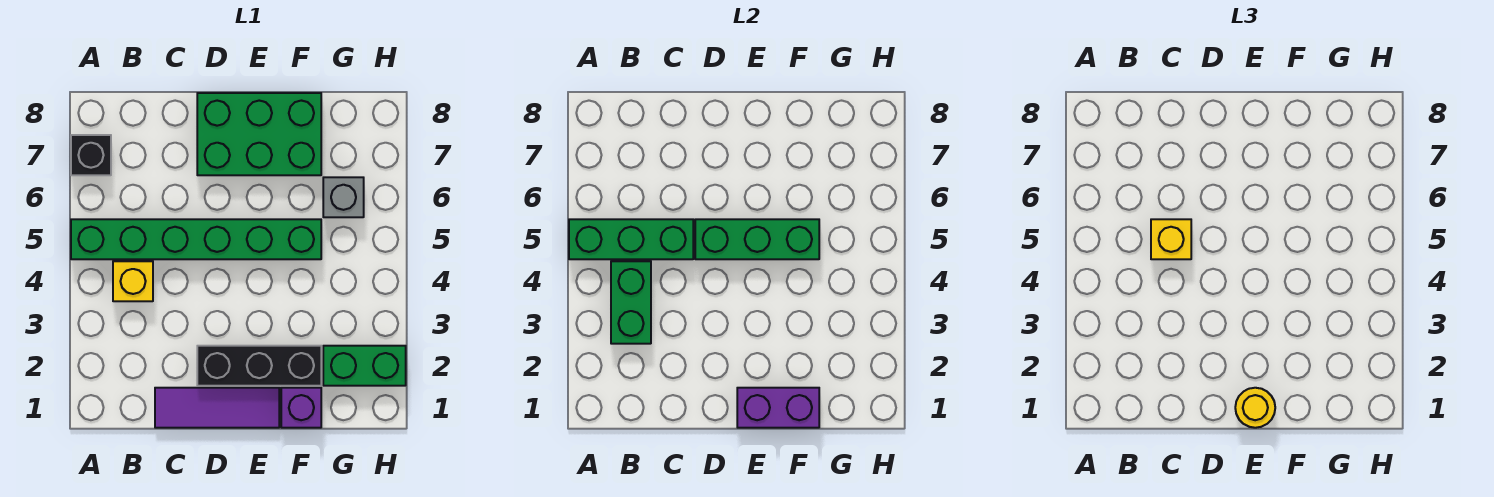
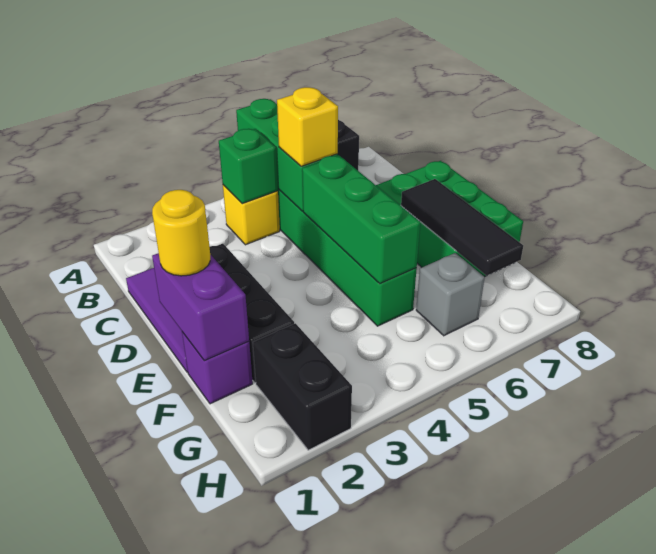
green 1x2 brick [611,261,651,344] -> green 1x1 brick [219,129,278,204]
none -> black 1x3 tile [401,179,523,276]
green 1x2 brick [323,346,406,386] -> black 1x2 brick [253,323,352,450]

